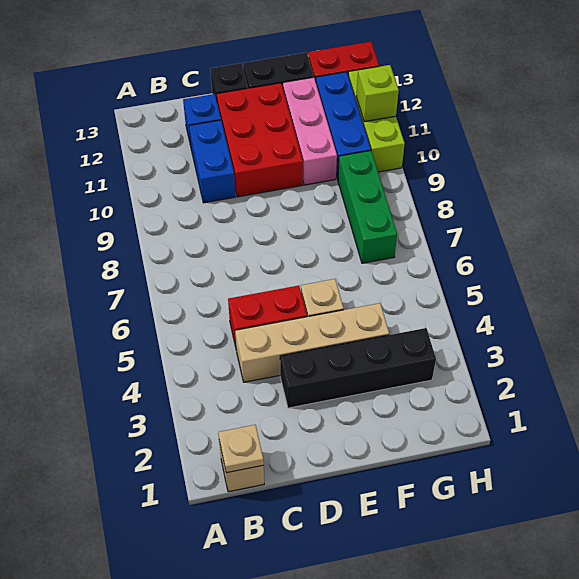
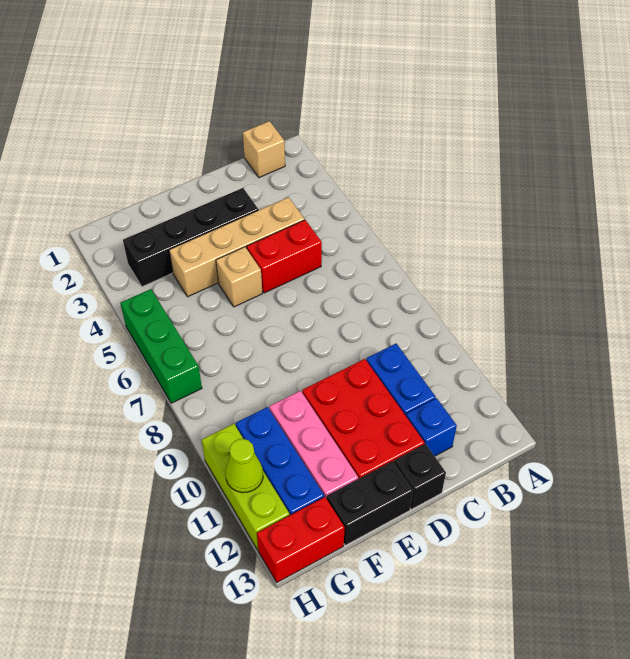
tan 1x1 plate [218,425,264,473] -> none
green 1x3 brick [338,151,397,263] -> green 1x3 brick moved to [121,289,202,403]
lime 1x1 brick [356,65,399,122] -> lime 1x1 cone [225,439,263,493]

